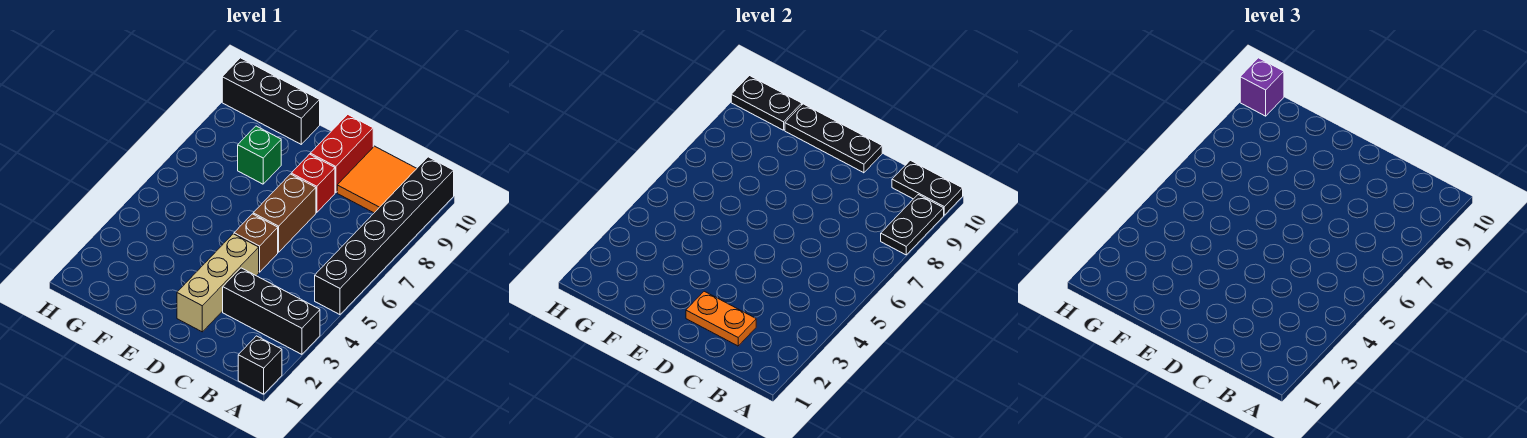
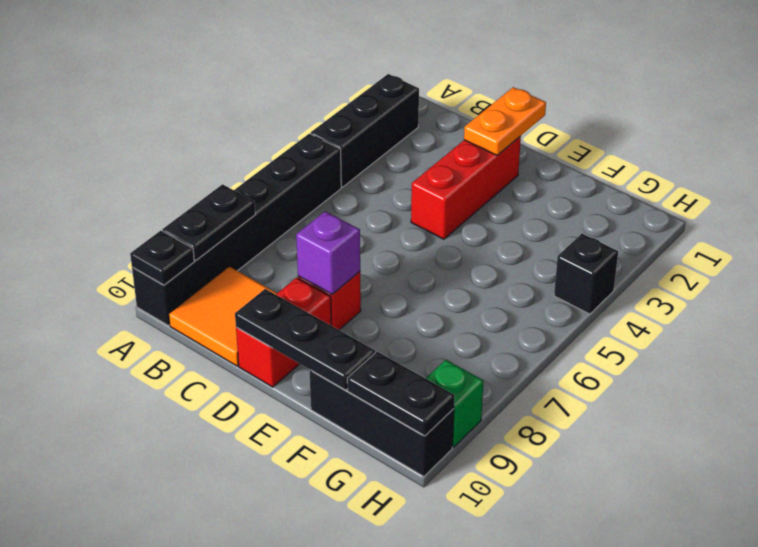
black 1x1 brick [238,336,282,394] -> black 1x1 brick moved to [554,234,618,314]
black 1x3 brick [223,268,320,354] -> black 1x3 brick turned to [311,74,419,187]
black 1x2 plate [892,160,963,215] -> black 1x1 plate [130,231,194,285]
orange 1x2 plate [686,291,756,346] -> orange 1x2 plate turned to [464,87,546,155]
tan 1x3 brick [177,234,259,332] -> red 1x3 brick [411,136,521,239]
brown 1x1 brick [234,214,278,272] -> none
brown 1x2 brick [253,174,316,252] -> none
green 1x1 brick [238,126,281,184] -> green 1x1 brick moved to [426,360,483,447]
purple 1x1 brick [1240,58,1284,116] -> purple 1x1 brick moved to [296,211,360,294]

